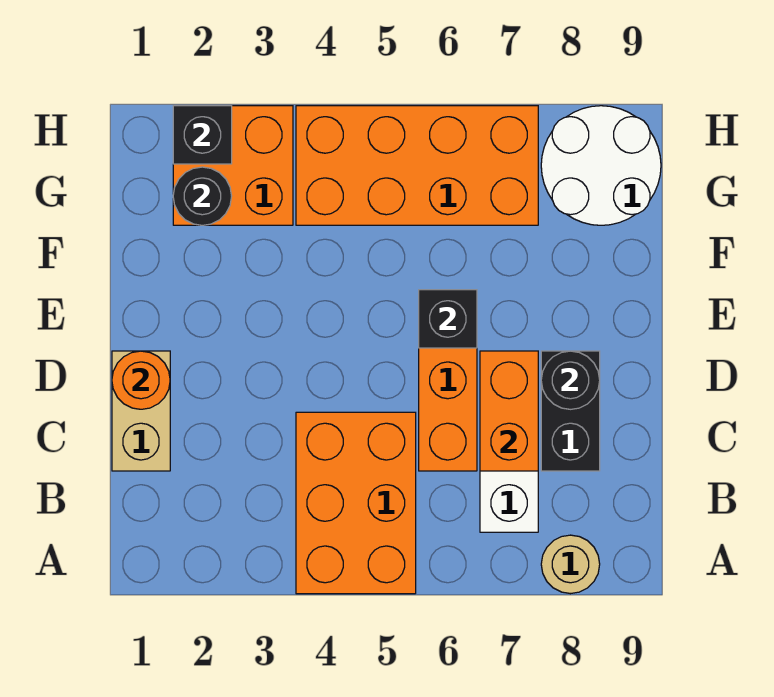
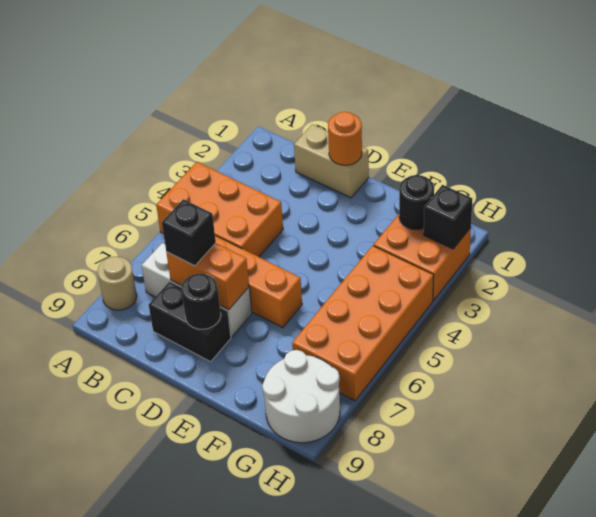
black 1x1 brick [419,290,477,348] -> black 1x1 brick moved to [162,199,216,266]

